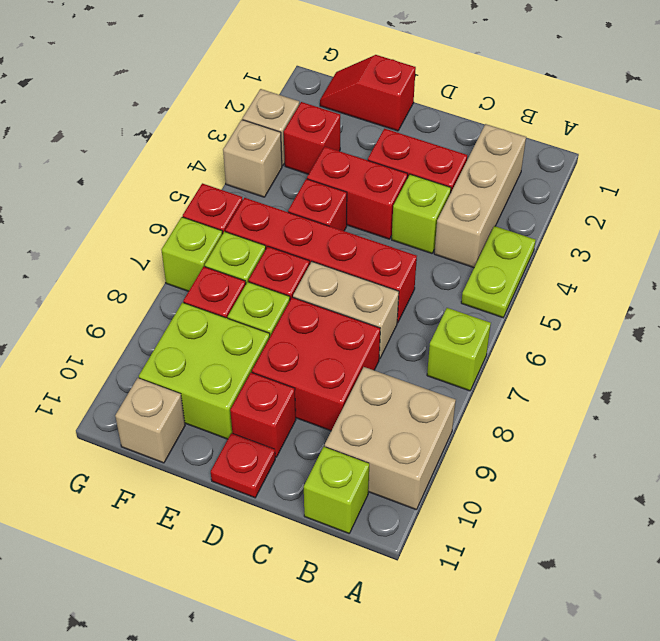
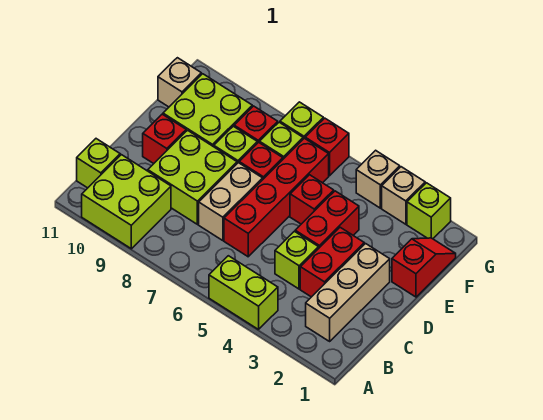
lime 1x2 plate [461,226,536,318] -> lime 1x2 brick [209,256,278,329]
lime 1x1 brick [427,308,491,391] -> lime 1x1 brick moved to [407,183,451,239]
tan 2x2 brick [325,367,456,510] -> lime 2x2 brick [82,155,171,249]
tan 1x3 brick [434,124,526,268] -> tan 1x3 brick turned to [306,244,390,341]
red 2x2 brick [252,297,380,431] -> lime 2x2 brick [148,130,237,224]
red 1x1 plate [211,433,275,498] -> none
red 1x1 brick [284,102,340,174] -> none

